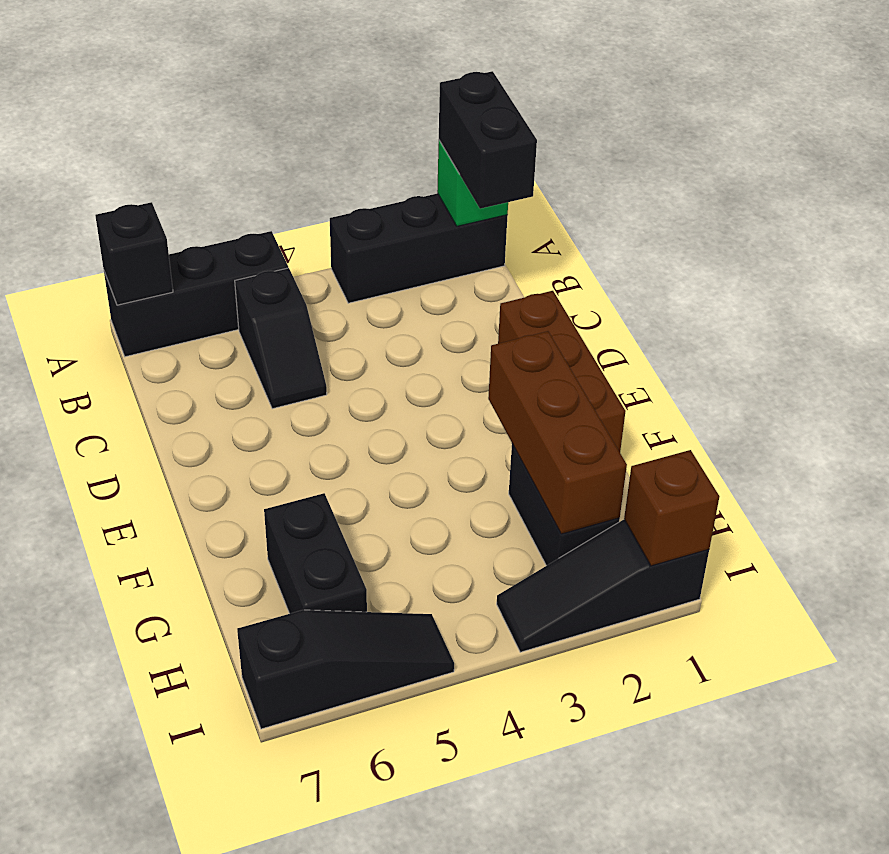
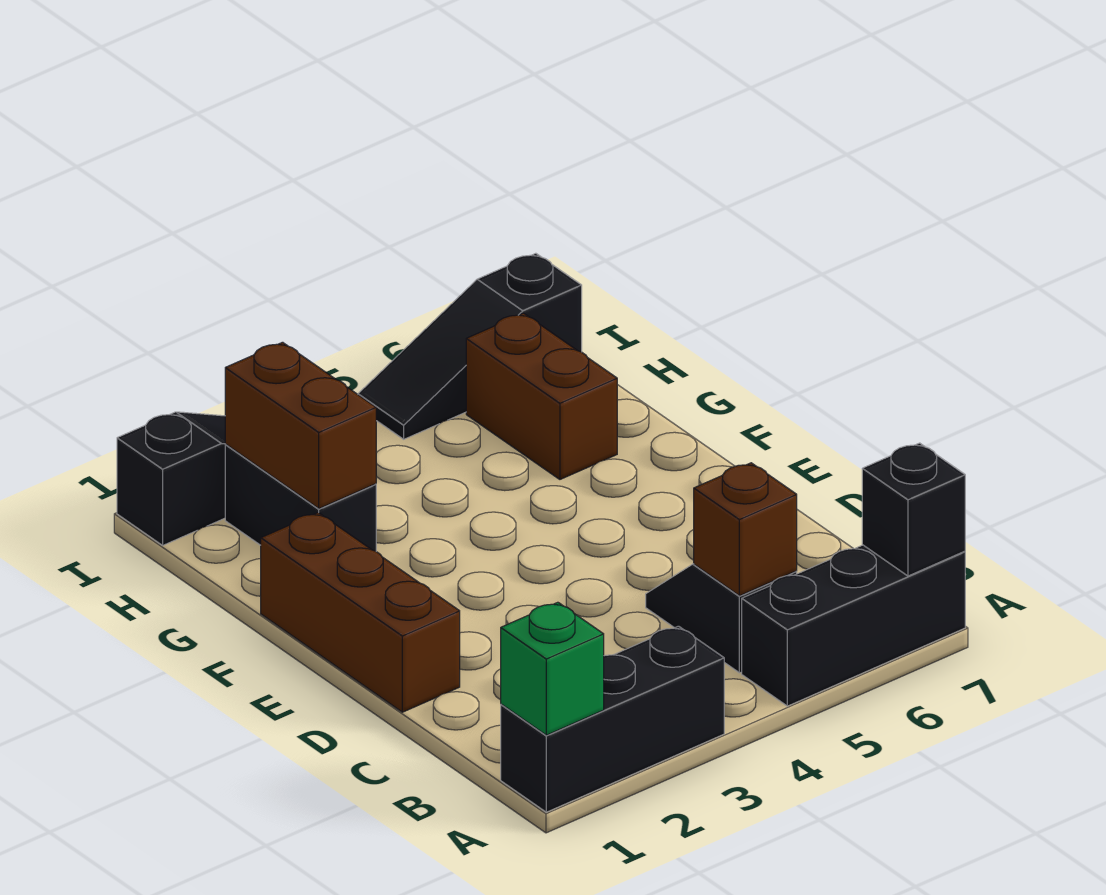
black 1x2 brick [439,71,537,209] -> none
brown 1x3 brick [488,331,627,534] -> brown 1x2 brick [225,342,376,509]
black 1x2 brick [264,493,367,614] -> brown 1x2 brick [466,313,617,479]
brown 1x1 brick [624,450,719,566] -> brown 1x1 brick moved to [694,463,797,596]

